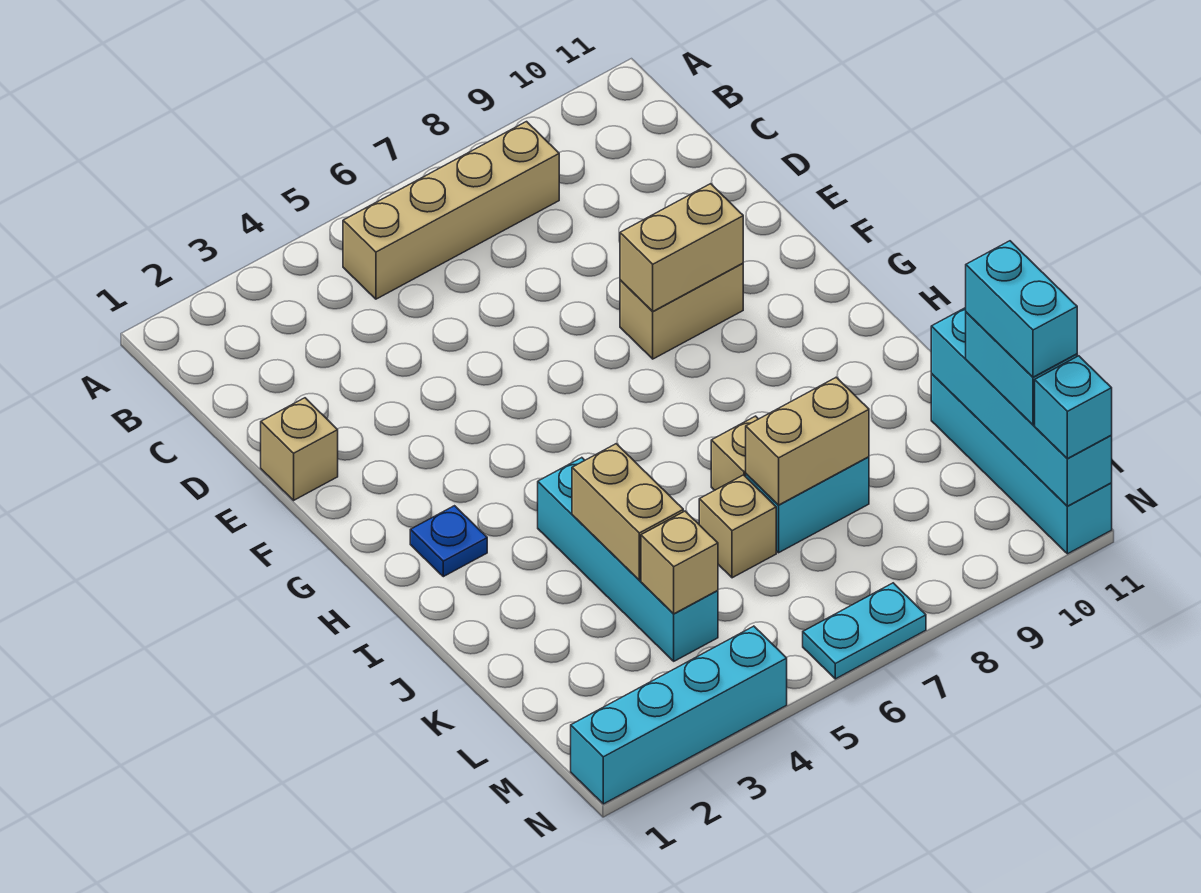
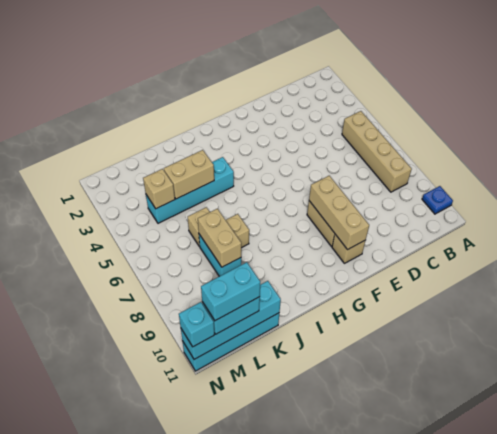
tan 1x1 brick [261,398,338,500] -> tan 1x1 brick moved to [332,234,366,263]
tan 1x2 brick [620,184,743,311] -> tan 1x3 brick [309,176,369,250]
blue 1x1 plate [410,506,487,577] -> blue 1x1 plate moved to [422,186,453,214]
cyan 1x4 brick [571,626,787,804] -> none
cyan 1x2 plate [803,583,926,679] -> none

